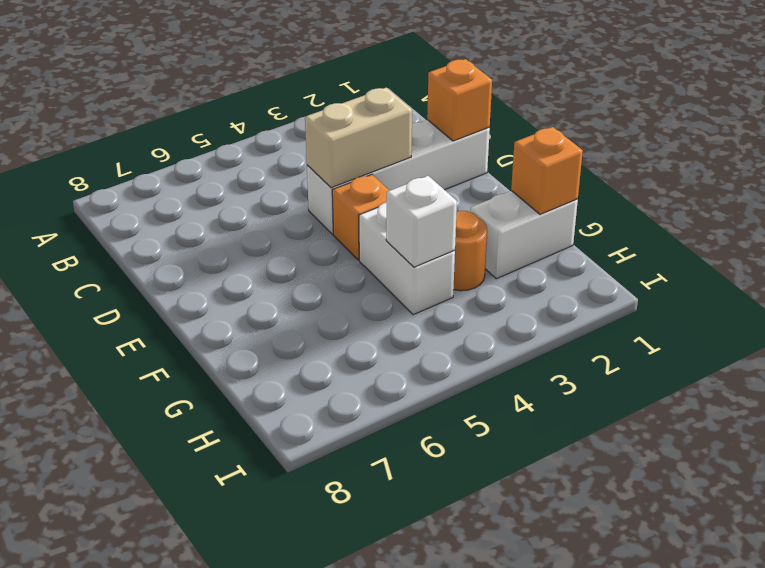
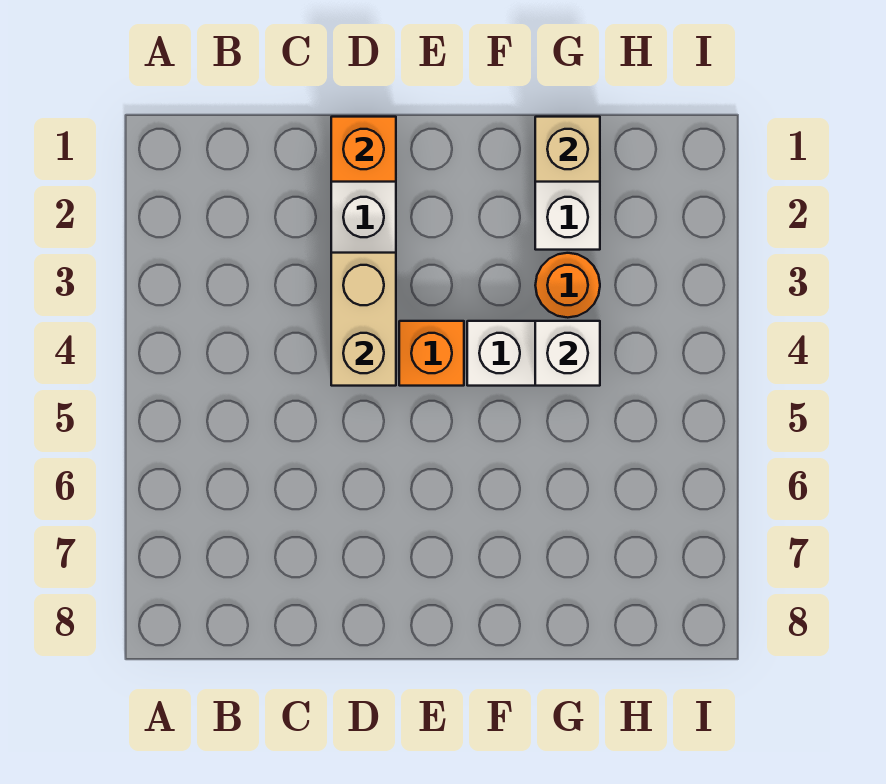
orange 1x1 brick [511,127,583,214] -> tan 1x1 brick [535,117,600,182]

